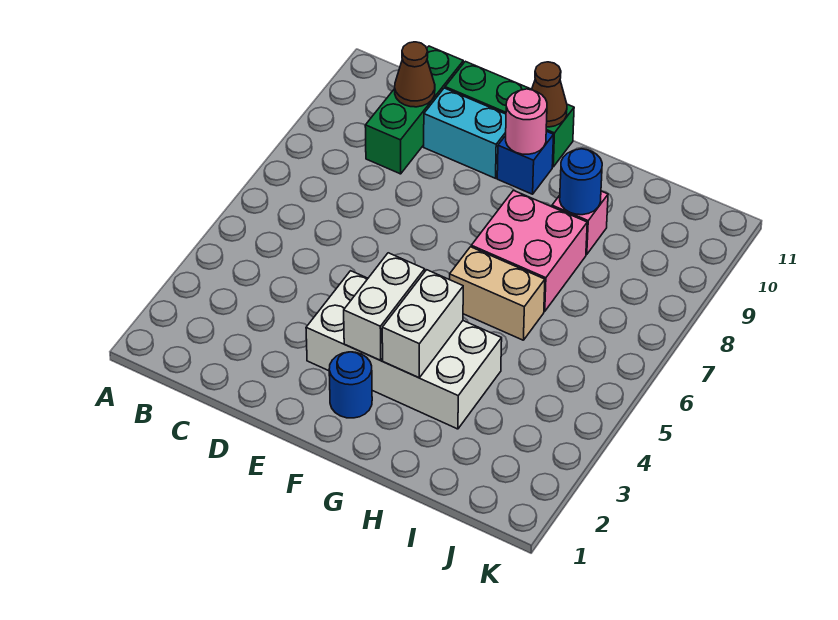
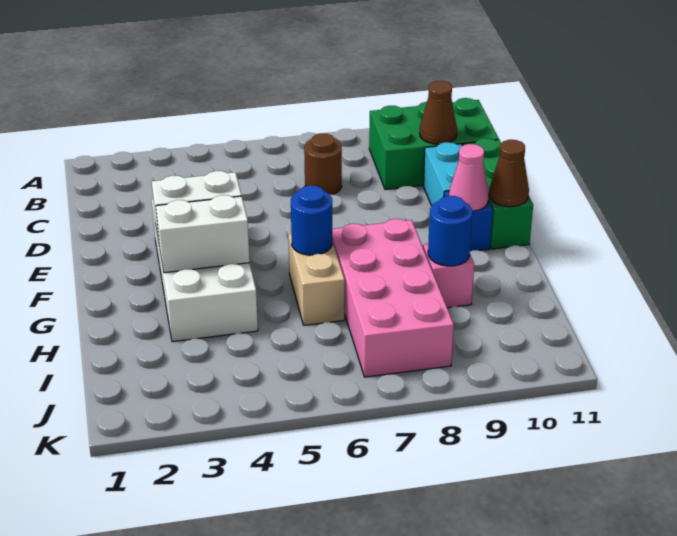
none -> brown 1x1 round brick [304,133,342,195]
green 1x3 brick [365,46,463,174] -> green 2x3 brick [369,98,499,190]
blue 1x1 round brick [329,352,372,418] -> blue 1x1 round brick moved to [291,186,332,255]
pink 1x1 round brick [506,89,547,154] -> pink 1x1 cone [449,144,489,211]
pink 2x2 brick [471,190,587,311] -> pink 2x4 brick [332,219,454,377]

